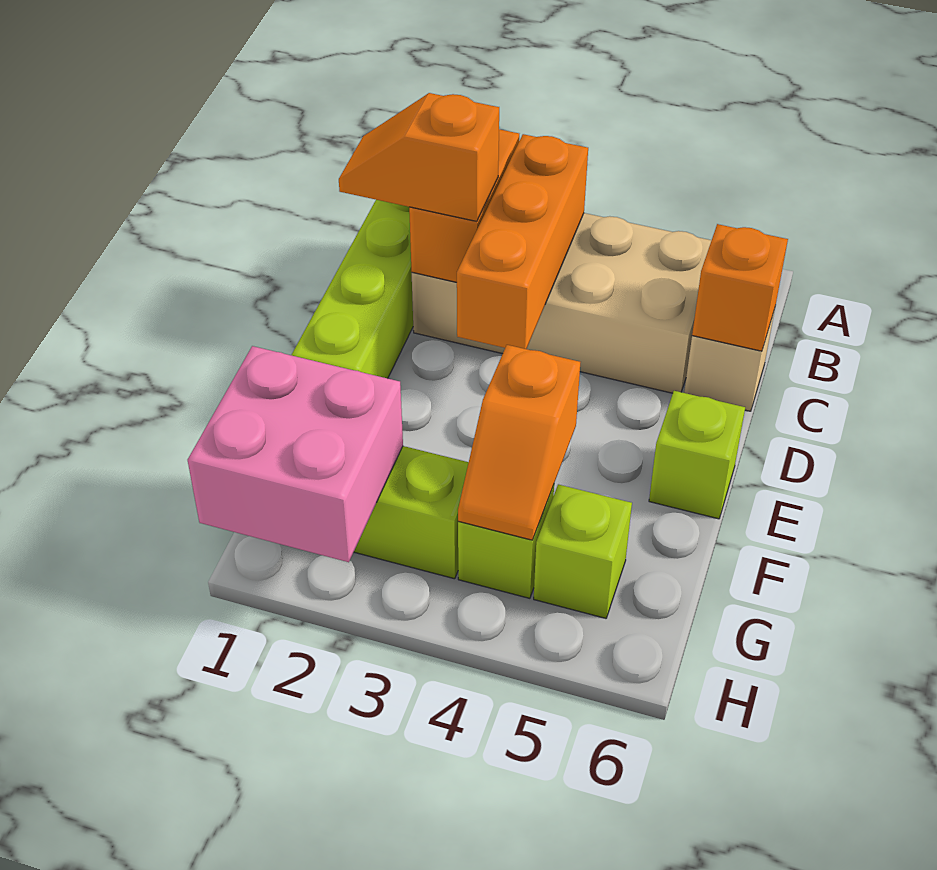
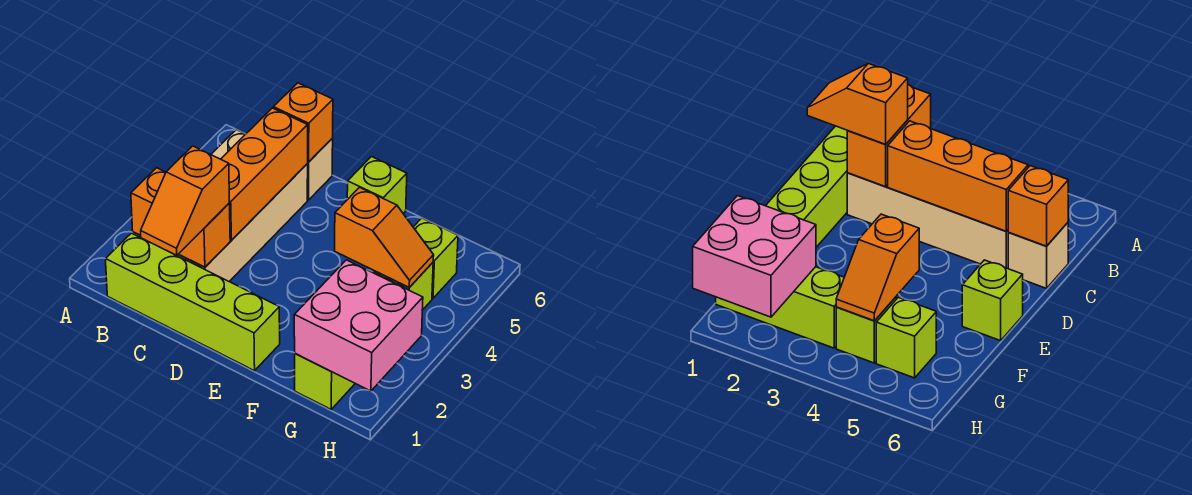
orange 1x3 brick [457,134,588,349] -> orange 1x3 brick turned to [221,108,308,240]

